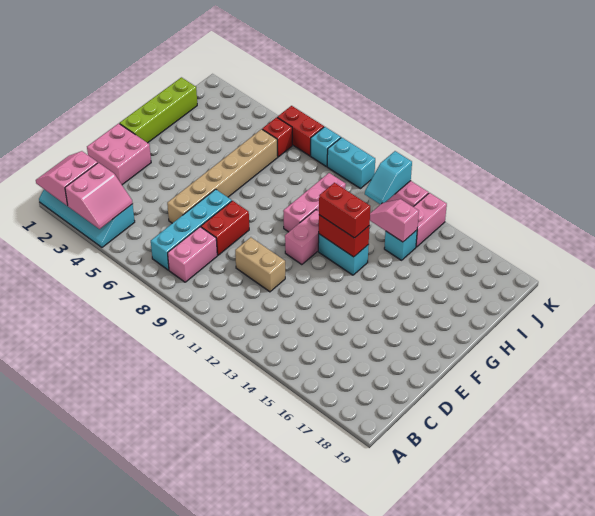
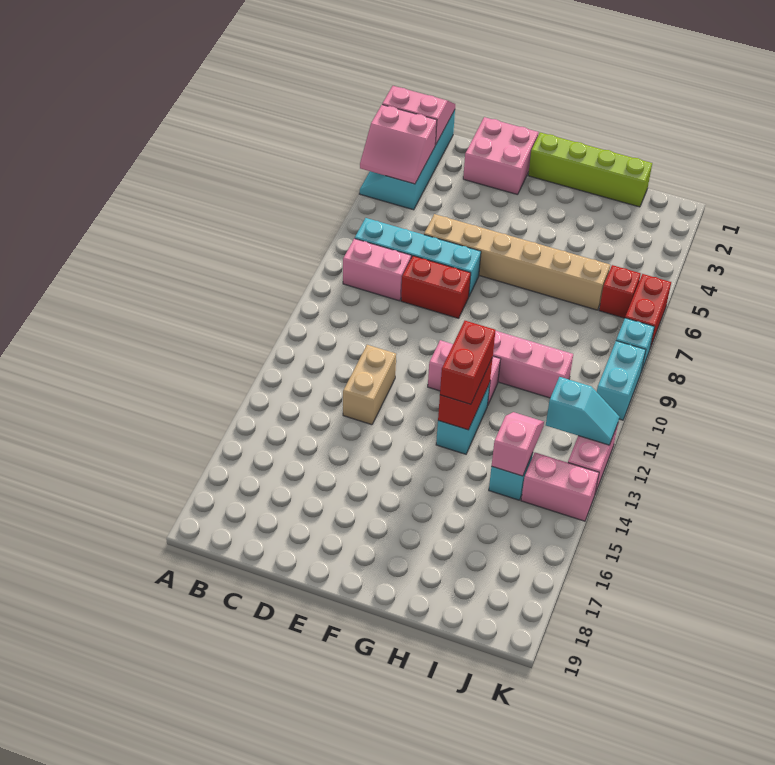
tan 1x2 brick [235,237,285,292] -> tan 1x2 brick moved to [343,345,396,425]
cyan 1x2 slope [365,151,412,205] -> cyan 1x2 slope turned to [546,377,619,445]

